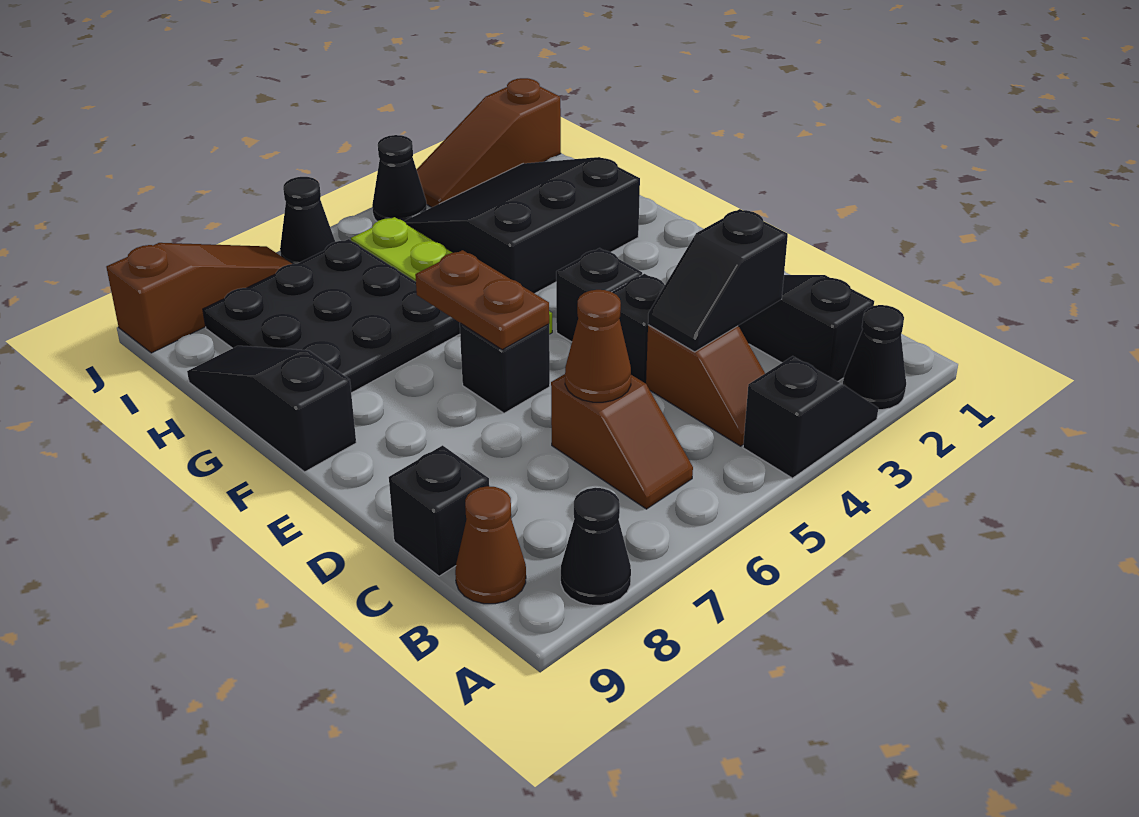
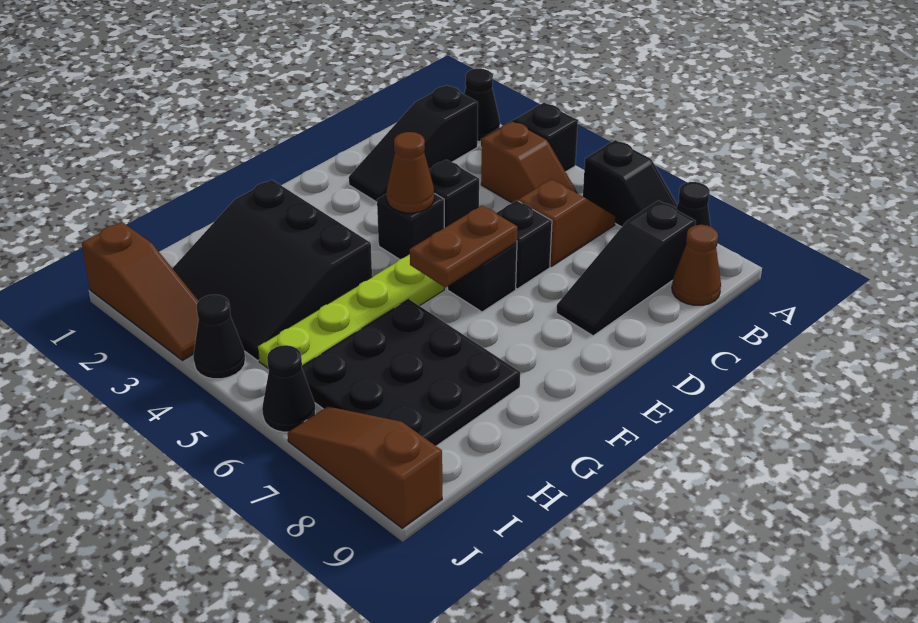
brown 1x2 slope [646,325,765,446] -> brown 1x2 slope turned to [481,121,578,203]
black 1x2 slope [648,209,788,352] -> black 1x2 slope moved to [583,140,677,227]
brown 1x1 cone [565,290,631,402] -> brown 1x1 cone moved to [387,132,434,213]
black 1x1 brick [389,445,489,576] -> black 1x1 brick moved to [497,200,552,289]
black 1x3 slope [187,346,356,472] -> black 1x3 slope moved to [556,200,696,336]

